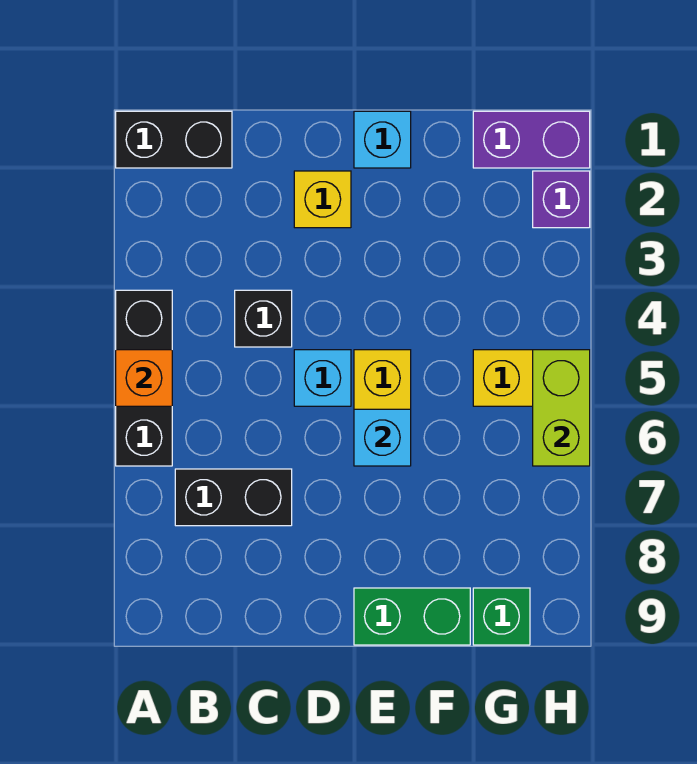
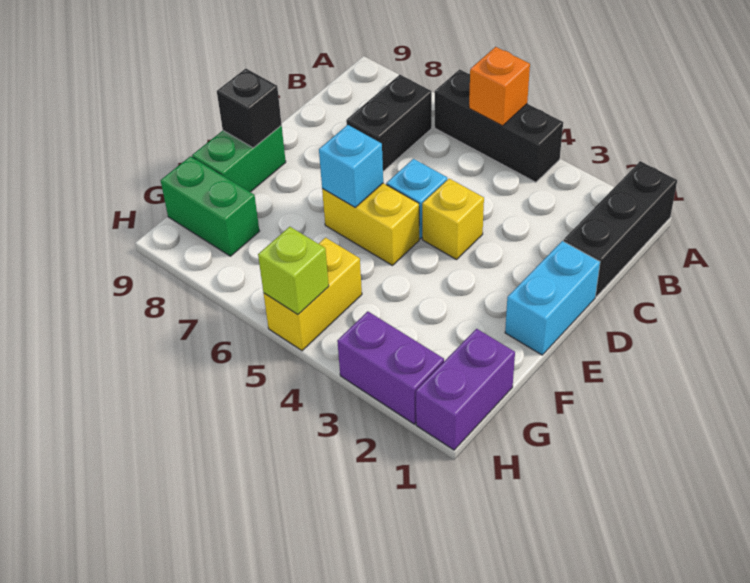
black 1x2 brick [116,111,232,168] -> black 1x3 brick [563,161,677,297]
black 1x1 brick [235,290,292,347] -> black 1x1 brick moved to [217,69,282,148]
yellow 1x1 brick [294,171,351,228] -> yellow 1x1 brick moved to [422,179,484,260]
cyan 1x1 brick [354,111,411,168] -> cyan 1x2 brick [505,241,600,355]
green 1x1 brick [473,588,530,645] -> green 1x2 brick [161,156,259,256]
purple 1x1 brick [533,171,590,228] -> purple 1x2 brick [337,312,444,424]
lime 1x2 brick [533,350,590,466] -> lime 1x1 brick [258,227,329,315]

